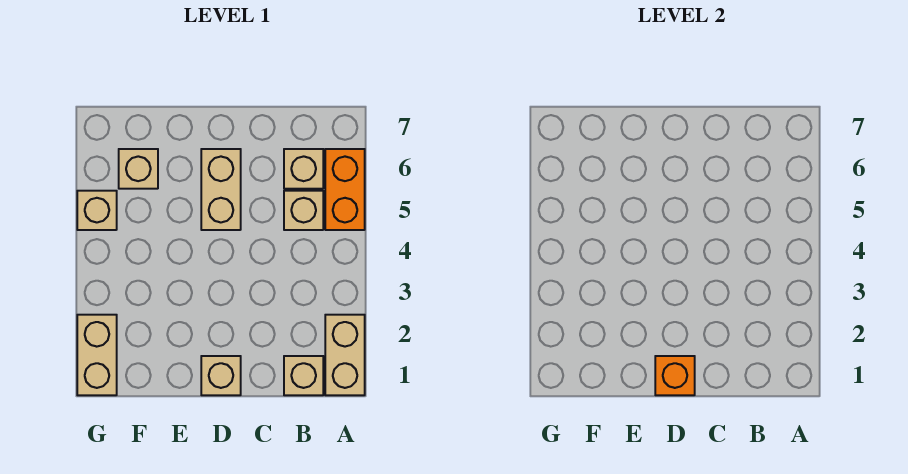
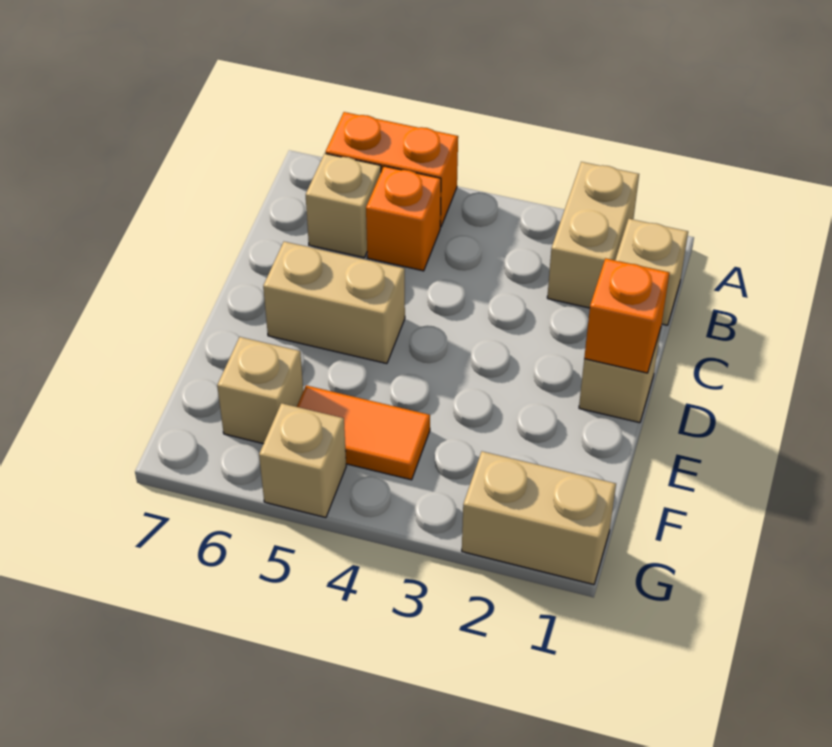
tan 1x2 brick [325,315,365,395] -> tan 1x2 brick turned to [547,162,639,308]
tan 1x1 brick [284,191,323,230] -> orange 1x1 brick [366,166,441,271]
none -> orange 1x2 tile [297,385,430,480]

